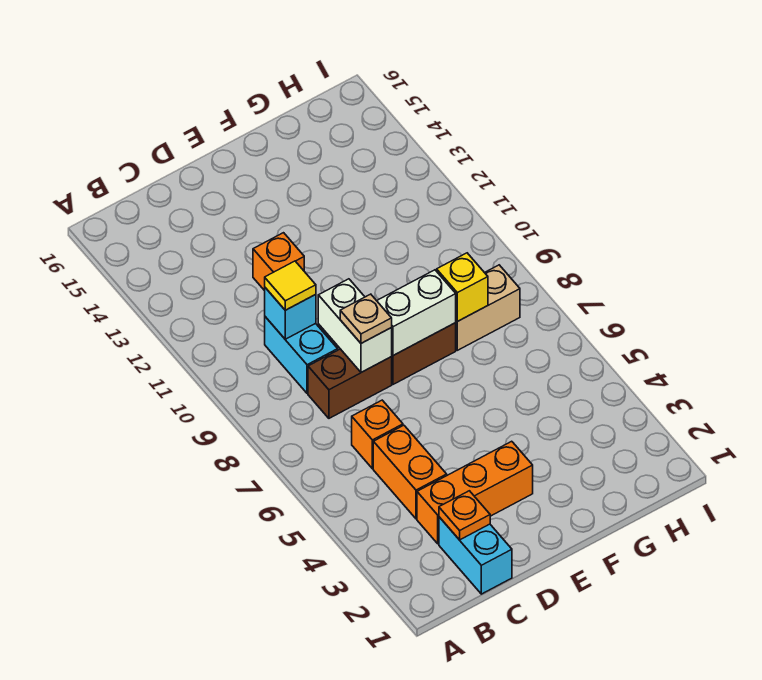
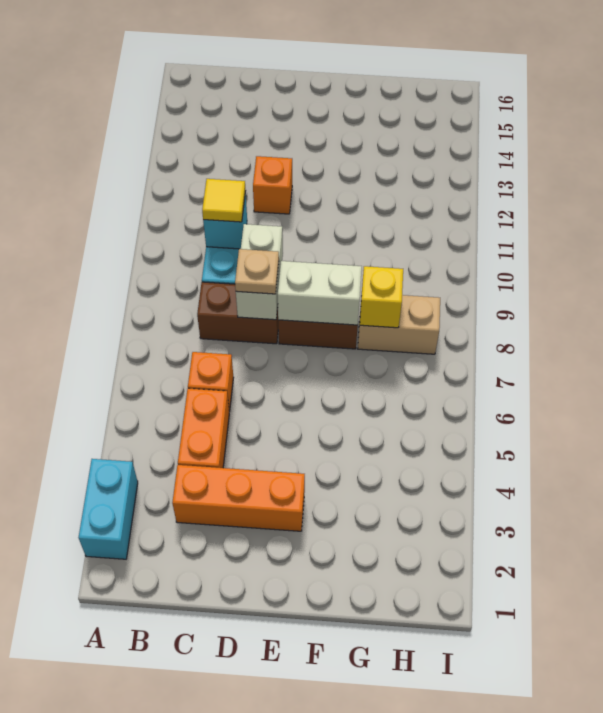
cyan 1x2 brick [439,517,512,594] -> cyan 1x2 brick moved to [78,459,138,559]
orange 1x1 plate [439,491,490,540] -> none

